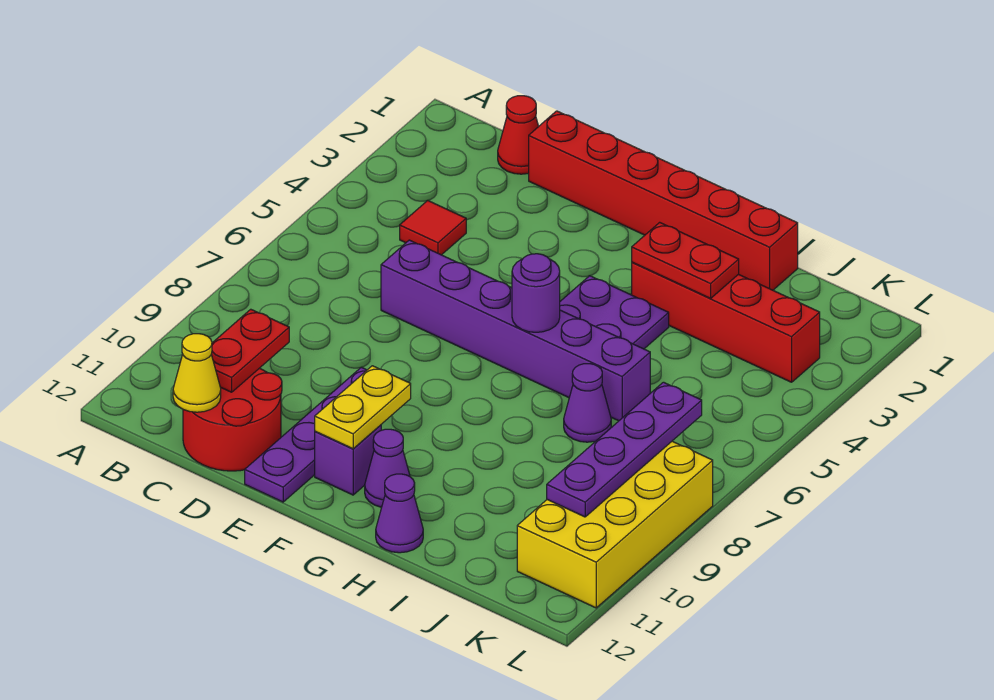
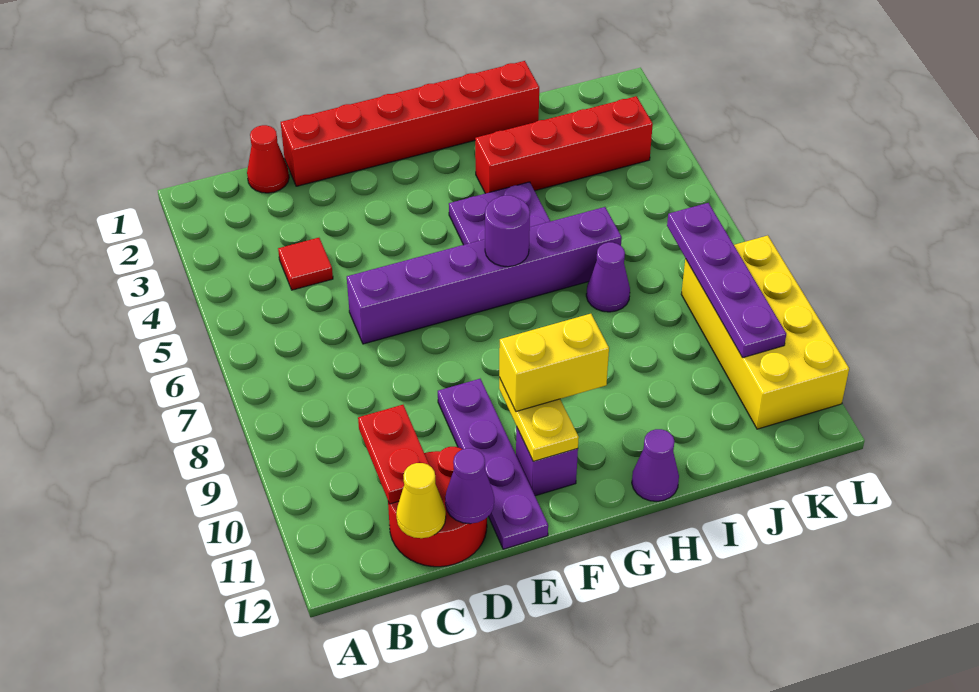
none -> yellow 1x2 brick [499,314,609,411]
purple 1x1 cone [365,429,410,507] -> purple 1x1 cone moved to [445,448,494,524]
red 1x2 plate [632,222,739,298] -> none

